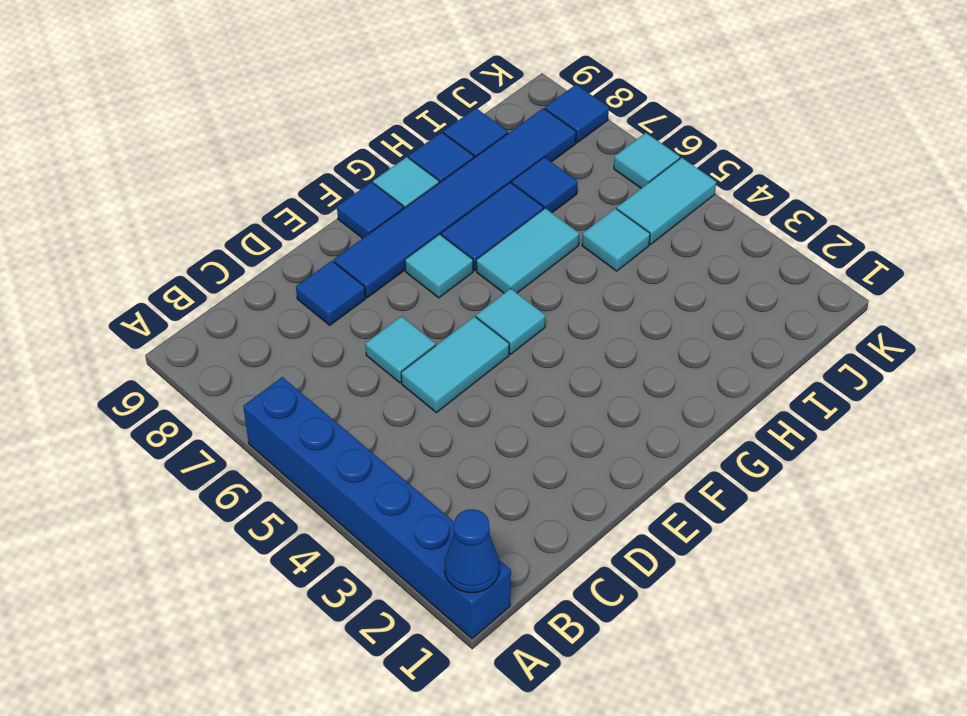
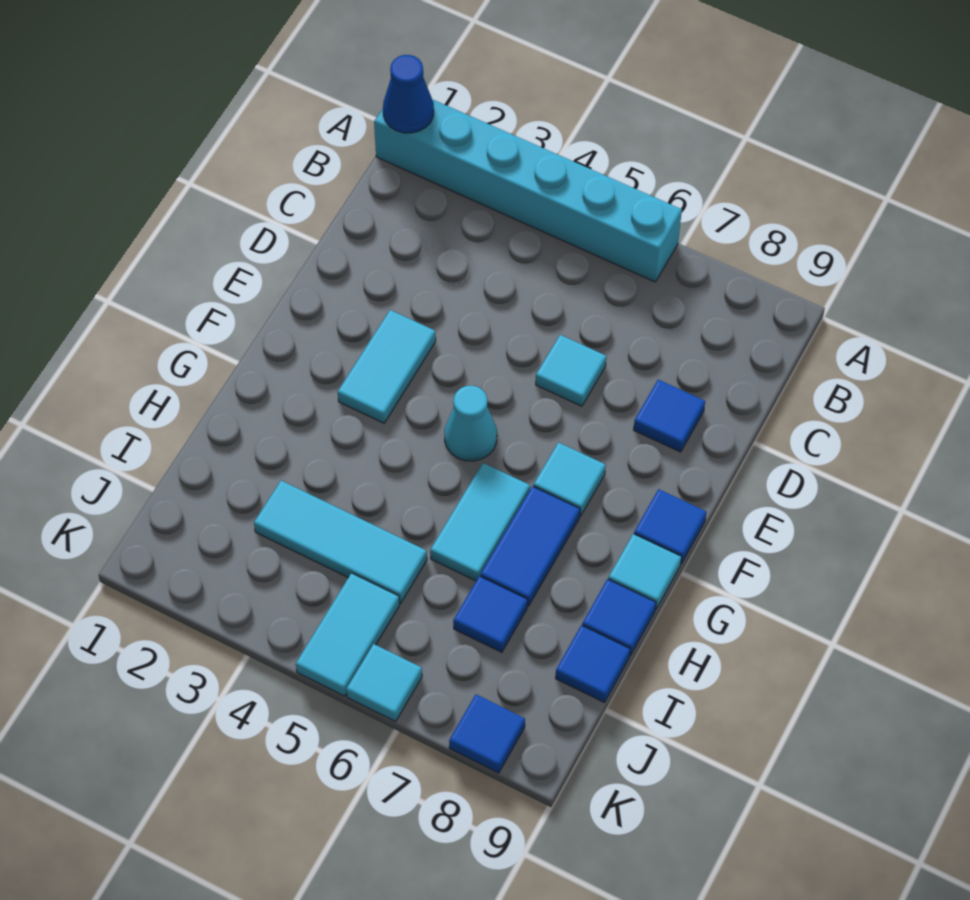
blue 1x6 brick [243,377,511,639] -> cyan 1x6 brick [374,100,682,282]
cyan 1x2 tile [401,316,509,413] -> cyan 1x2 tile moved to [338,310,436,423]
blue 1x6 tile [334,108,576,298] -> none
cyan 1x1 tile [476,288,546,354] -> cyan 1x1 cone [445,386,497,461]
cyan 1x1 tile [582,208,650,271] -> cyan 1x3 tile [254,481,427,603]

